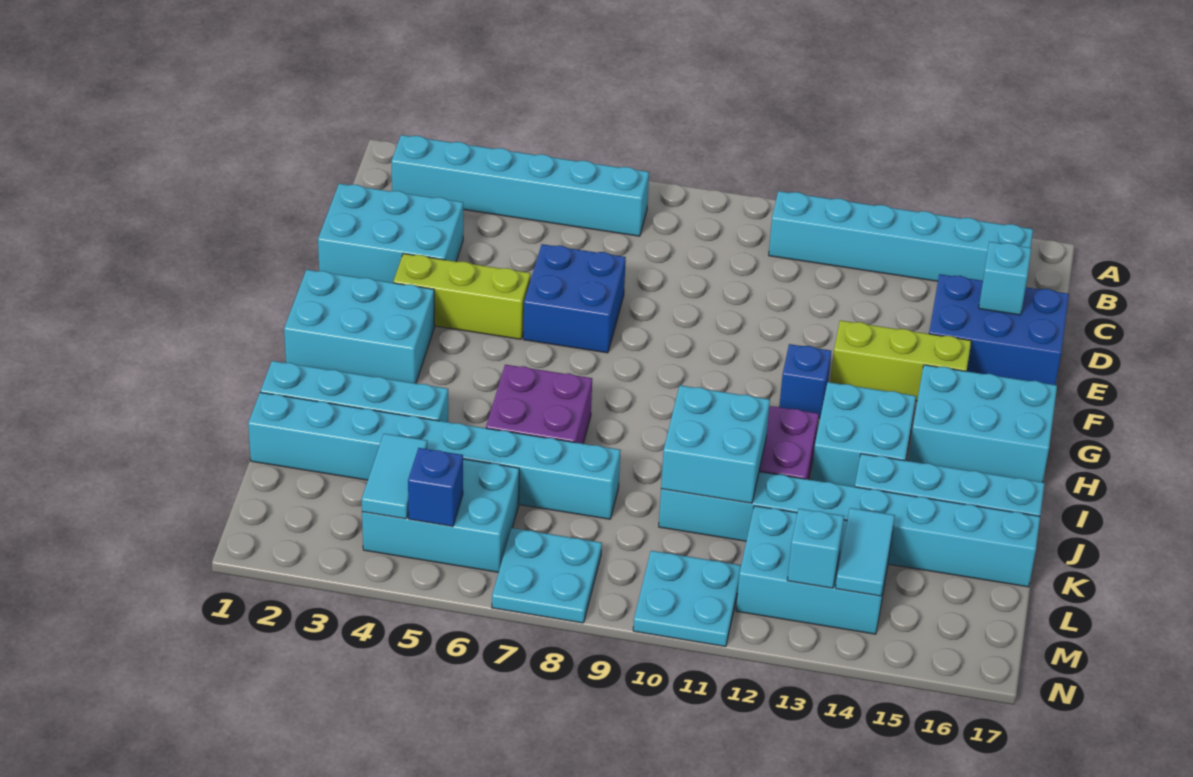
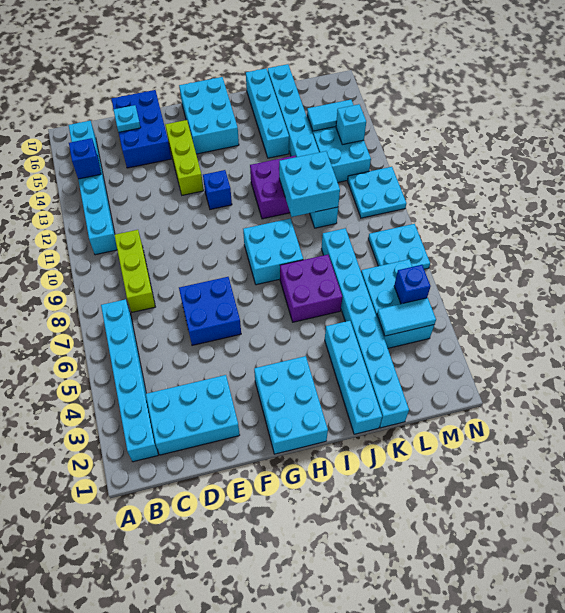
none -> blue 1x1 brick [69,138,101,179]
cyan 2x3 brick [318,184,463,283] -> cyan 2x3 brick turned to [146,375,240,455]
cyan 1x1 brick [979,242,1031,315] -> cyan 1x1 plate [113,105,141,132]
lime 1x3 brick [393,254,531,339] -> lime 1x3 brick moved to [115,230,155,312]
cyan 2x2 brick [811,382,916,487] -> cyan 2x2 brick moved to [243,219,303,285]

